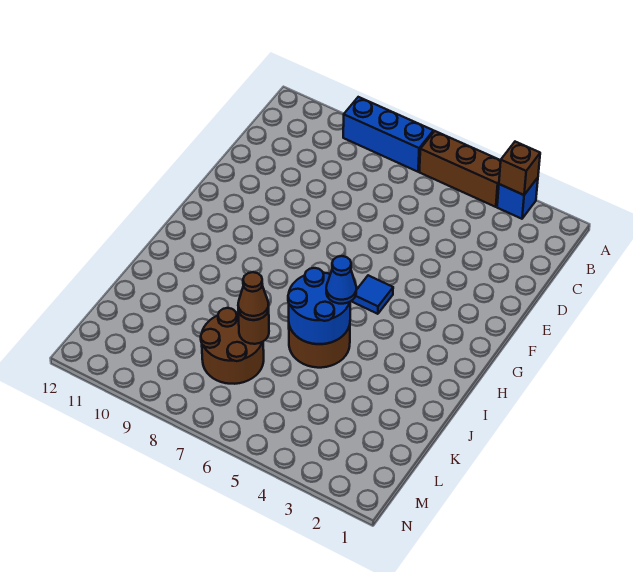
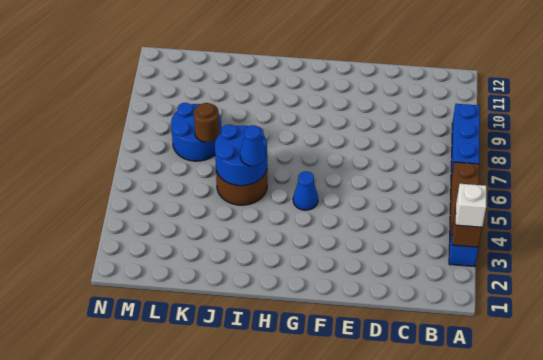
none -> white 1x1 brick [456,184,486,227]
blue 1x1 tile [353,275,393,314] -> blue 1x1 cone [293,171,318,210]
brown 2x2 round brick [201,308,264,384] -> blue 2x2 round brick [171,103,222,161]
brown 1x1 cone [238,272,269,320] -> none

